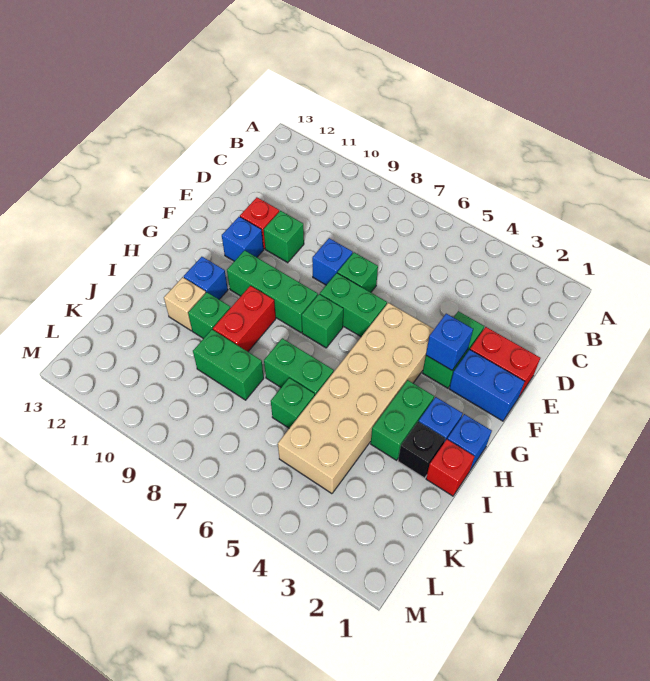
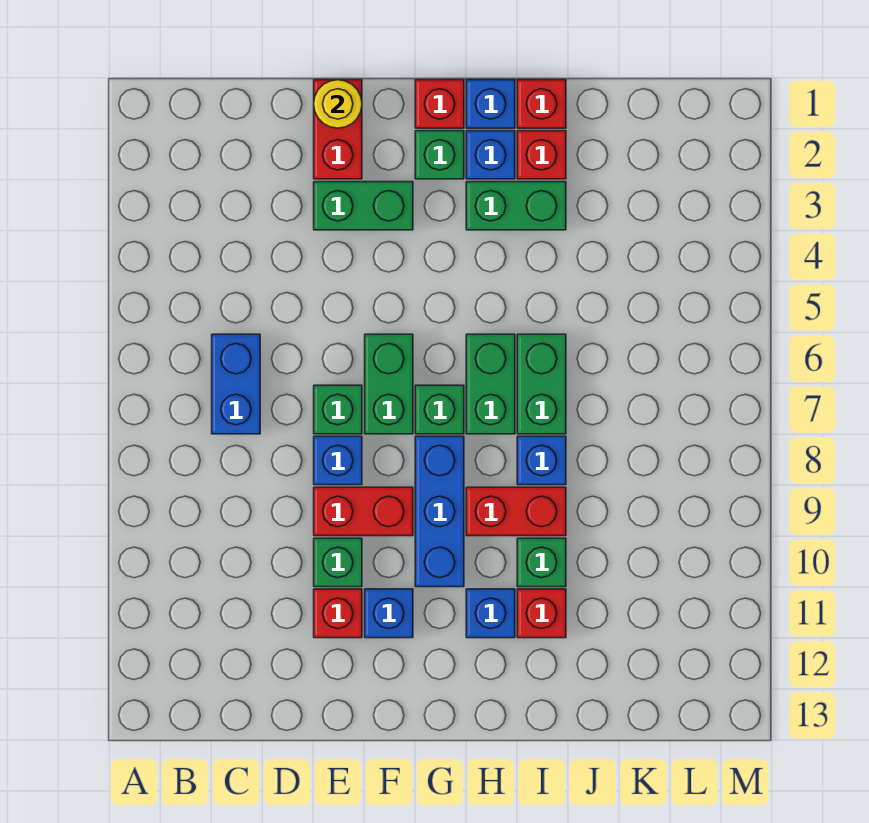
none -> yellow 1x1 round brick [314,80,362,128]
none -> red 1x2 brick [314,487,413,536]
blue 1x2 brick [449,350,525,421] -> blue 1x2 brick moved to [212,334,260,434]
blue 1x1 brick [426,314,473,370] -> blue 1x1 brick moved to [517,436,566,485]
tan 2x6 brick [278,303,434,494] -> none
none -> red 1x1 brick [415,80,464,128]
green 1x3 brick [227,250,318,333] -> blue 1x3 brick [415,436,464,587]
black 1x1 brick [398,422,445,478] -> red 1x1 brick [517,131,566,179]
tan 1x1 brick [164,277,206,331] -> red 1x1 brick [517,589,566,638]
green 1x1 brick [271,378,315,428] -> green 1x1 brick moved to [415,131,464,179]
green 1x2 brick [193,330,264,400] -> green 1x2 brick moved to [466,334,515,434]

